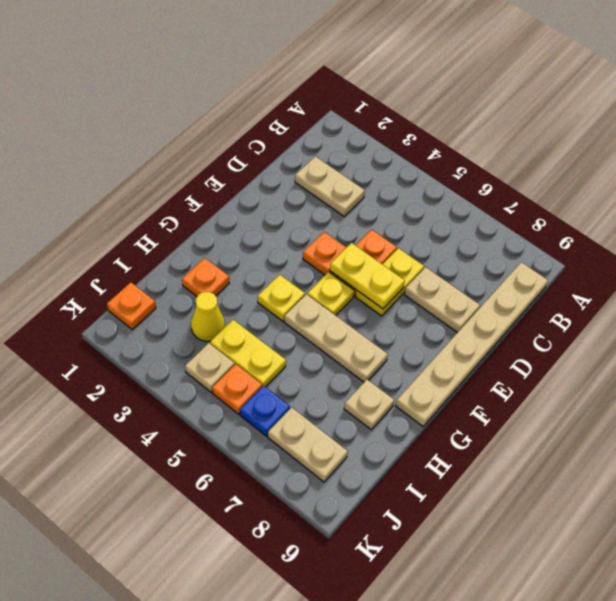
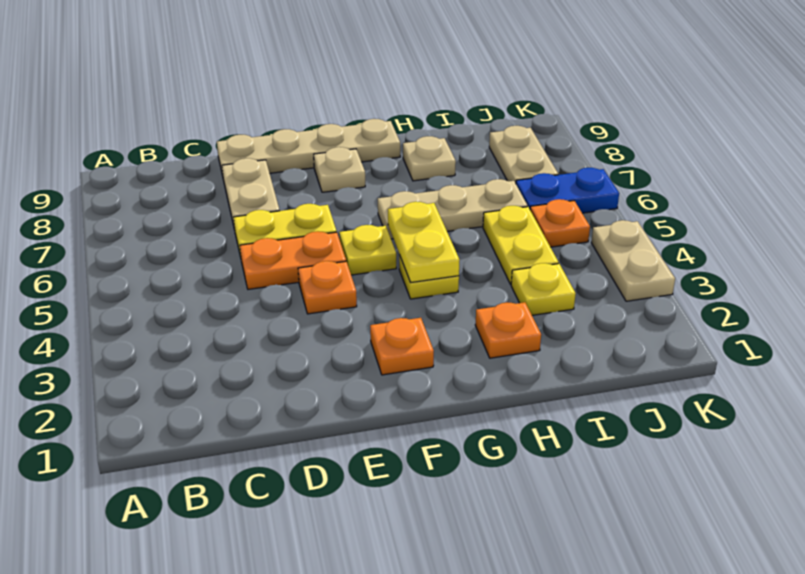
tan 1x6 plate [396,262,548,426] -> tan 1x4 plate [217,119,400,176]
tan 1x2 plate [295,156,365,216] -> tan 1x2 plate moved to [591,220,675,301]
yellow 1x2 plate [330,243,405,309] -> yellow 1x2 plate moved to [388,202,459,283]
tan 1x3 plate [284,294,388,382] -> tan 1x3 plate turned to [378,179,528,239]
yellow 1x1 cone [191,292,225,341] -> yellow 1x1 plate [511,263,576,315]
orange 1x1 plate [107,282,156,330] -> orange 1x1 plate moved to [370,318,434,375]
tan 1x1 plate [185,343,235,392] -> tan 1x1 plate moved to [314,147,365,192]
blue 1x1 plate [240,385,290,436] -> blue 1x2 plate [516,168,619,213]

